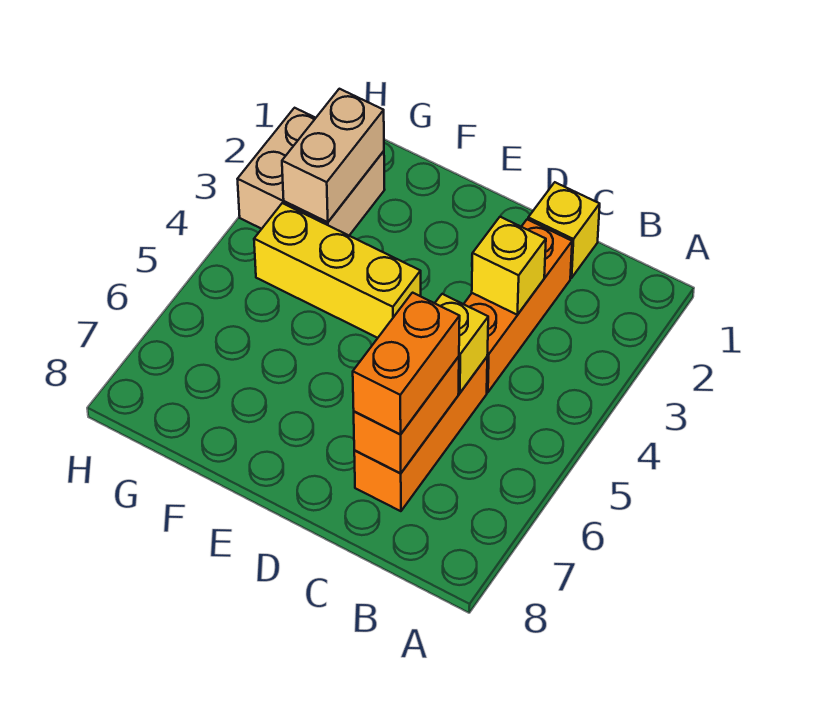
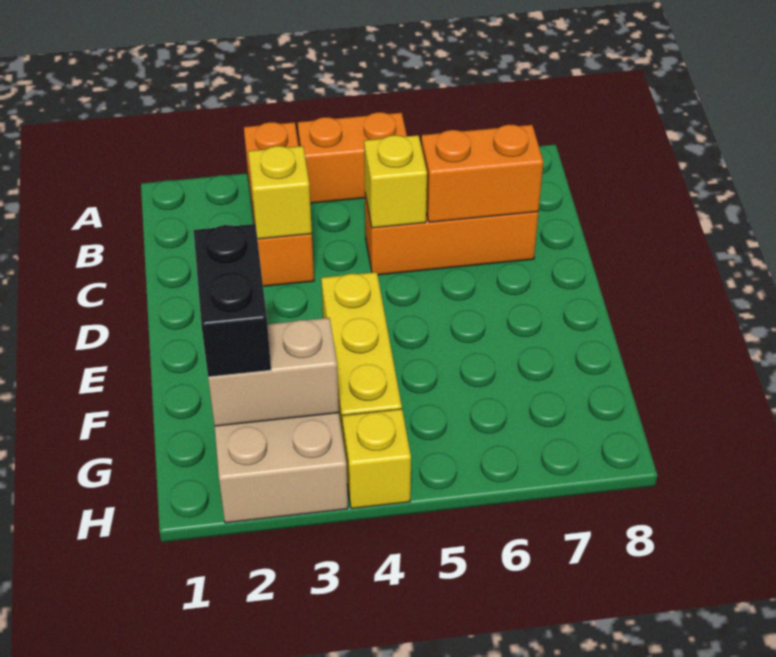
yellow 1x1 brick [528,182,600,278] -> yellow 1x1 brick moved to [342,409,411,509]
orange 1x3 brick [464,219,572,392] -> orange 1x3 brick turned to [244,122,314,286]
orange 1x2 brick [353,293,460,435] -> orange 1x2 brick moved to [298,112,407,203]
none -> black 1x2 brick [194,224,271,377]

